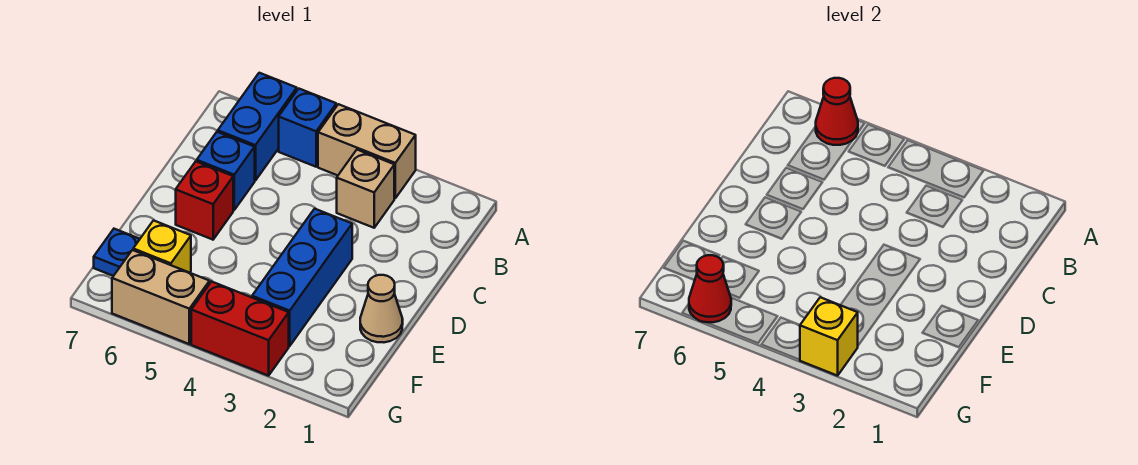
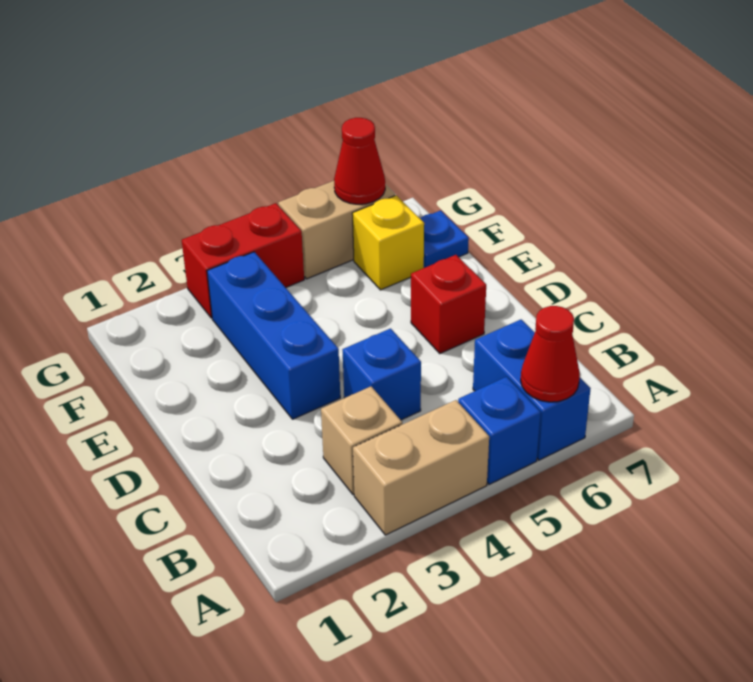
blue 1x1 brick [197,132,255,210] -> blue 1x1 brick moved to [343,329,421,420]
tan 1x1 cone [360,275,403,342] -> none
yellow 1x1 brick [800,297,858,376] -> none

